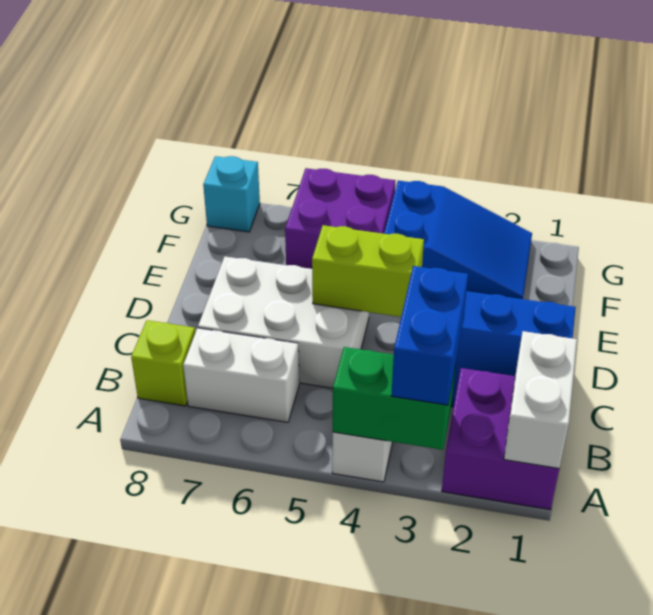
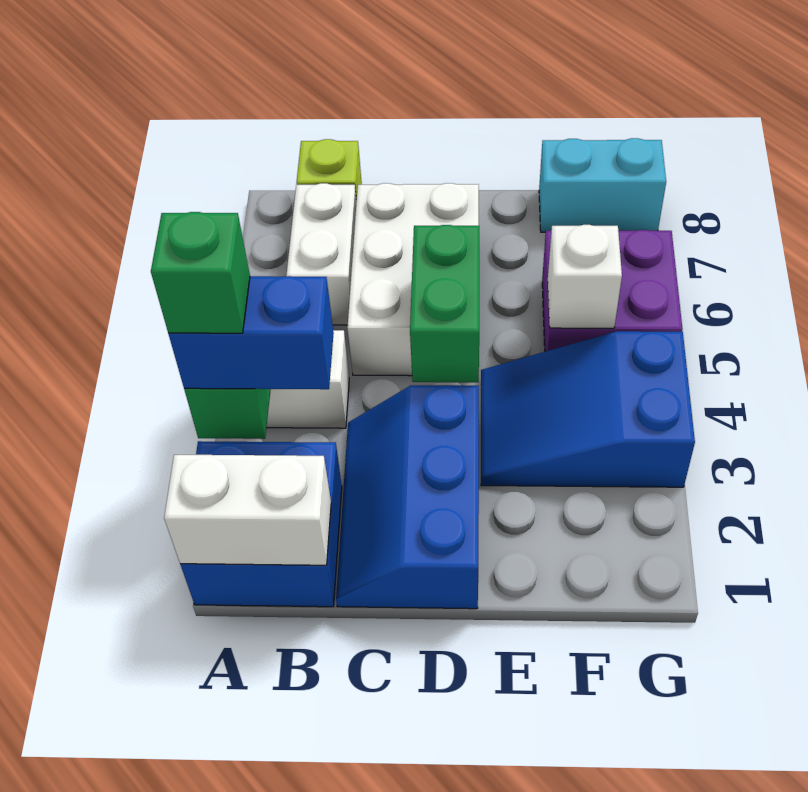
purple 2x2 brick [442,368,559,510] -> blue 2x2 brick [180,441,342,607]
none -> green 1x1 brick [151,212,250,333]
lime 1x2 brick [312,225,424,317] -> green 1x2 brick [410,225,479,382]
blue 2x3 slope [384,181,532,299] -> blue 2x3 slope turned to [481,331,695,487]
none -> white 1x1 brick [548,225,622,328]
cyan 1x1 brick [203,156,260,232] -> cyan 1x2 brick [539,138,666,232]

